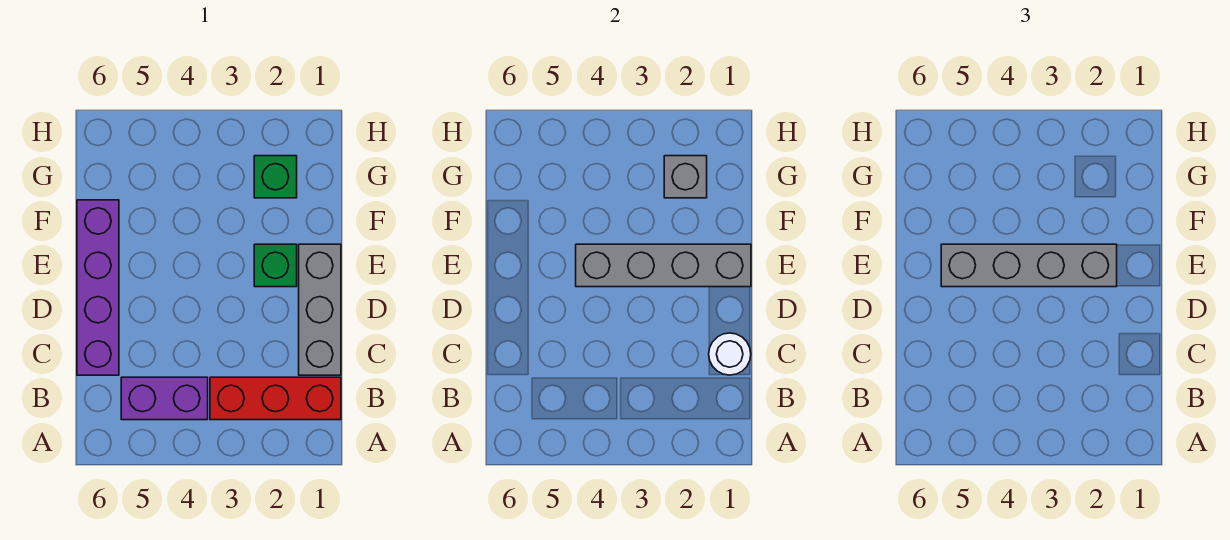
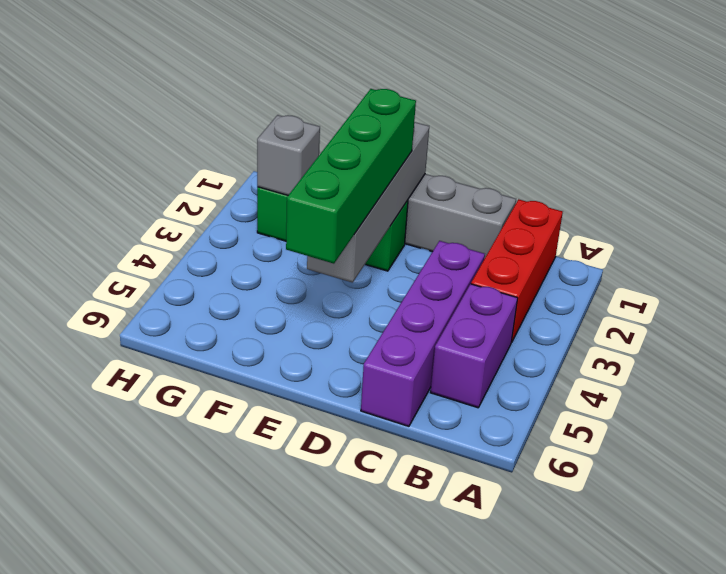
white 1x1 round brick [709,333,751,375] -> none
purple 1x4 brick [77,200,119,375] -> purple 1x4 brick turned to [361,241,485,426]
grey 1x4 brick [941,244,1117,287] -> green 1x4 brick [286,89,416,264]

